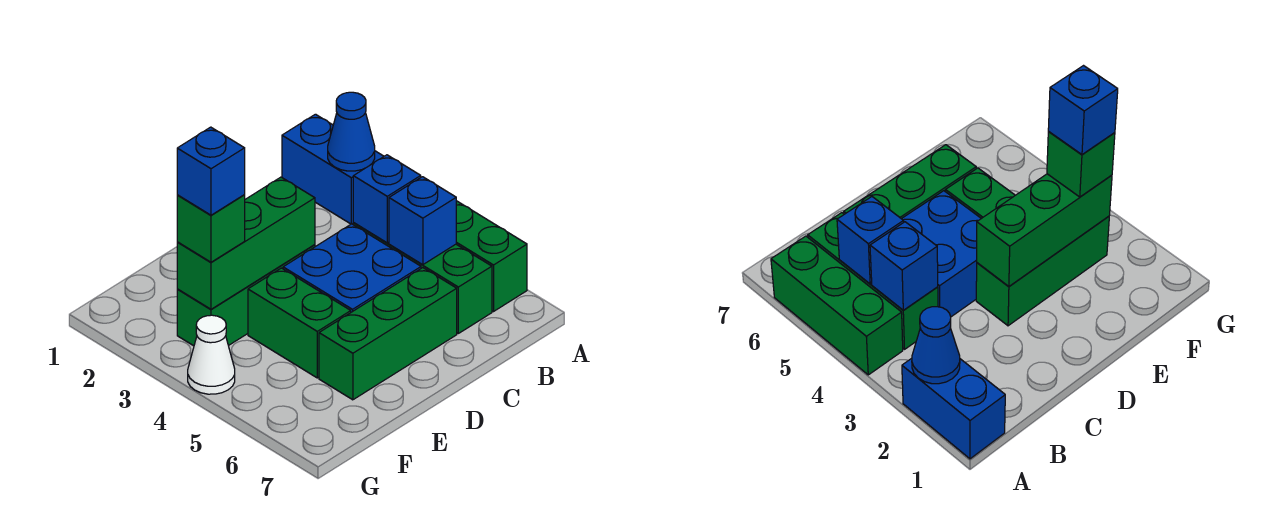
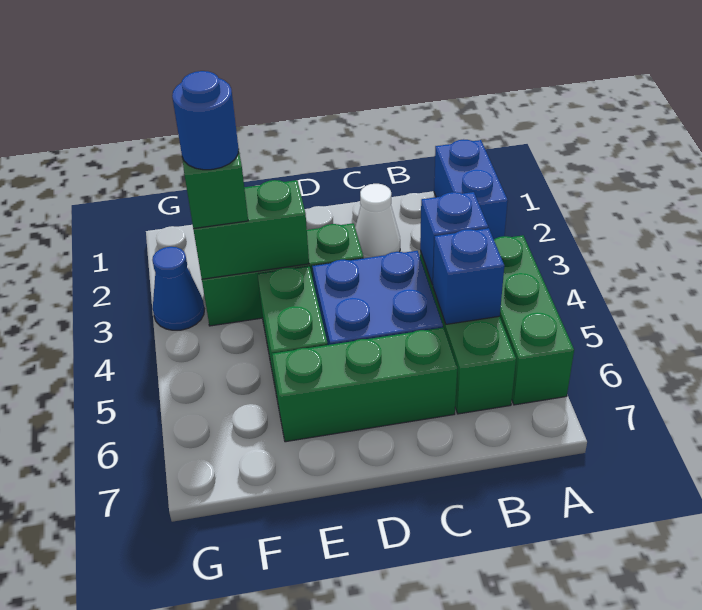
blue 1x1 cone [328,92,375,171] -> blue 1x1 cone moved to [152,247,204,330]
green 1x3 brick [177,177,315,309] -> green 1x2 brick [193,180,309,279]
blue 1x1 brick [177,127,245,215] -> blue 1x1 round brick [172,71,239,170]
white 1x1 cone [188,315,235,394] -> white 1x1 cone moved to [355,184,400,258]

